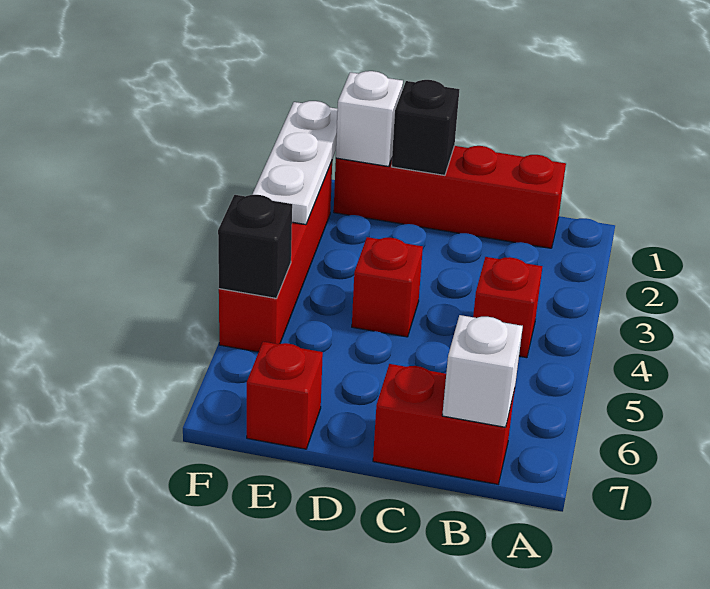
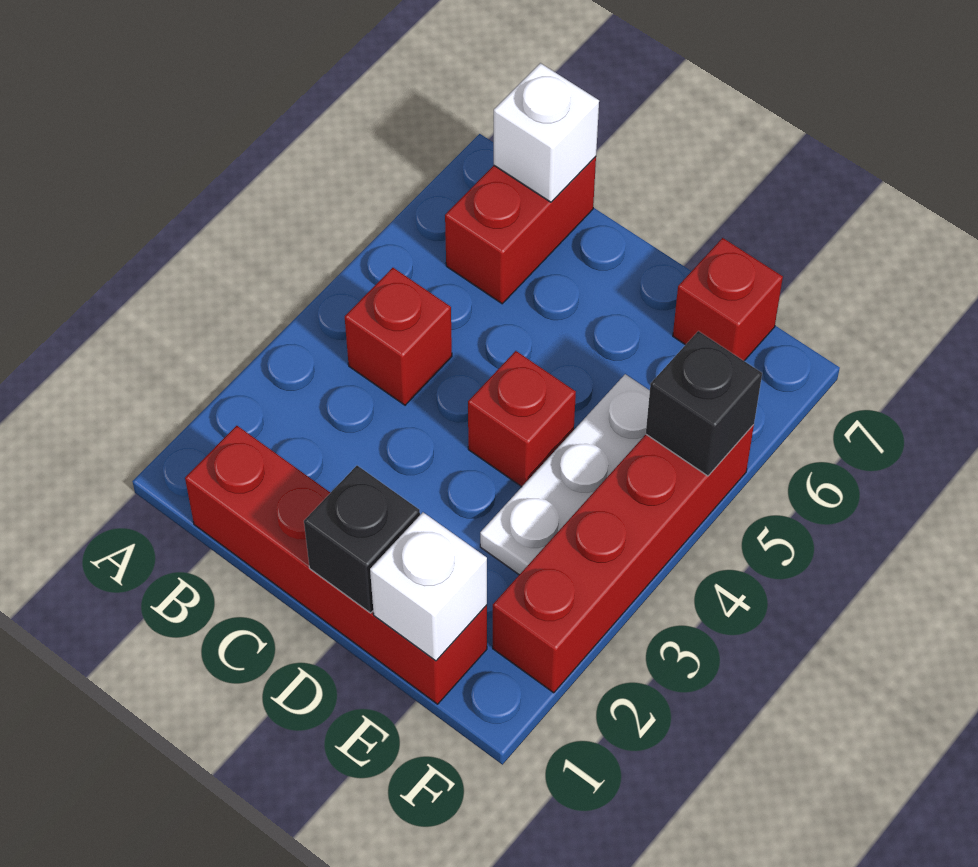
red 1x2 brick [373,364,515,484] -> red 1x2 brick turned to [445,157,596,304]
white 1x3 plate [252,101,338,225] -> white 1x3 plate moved to [480,374,650,575]

